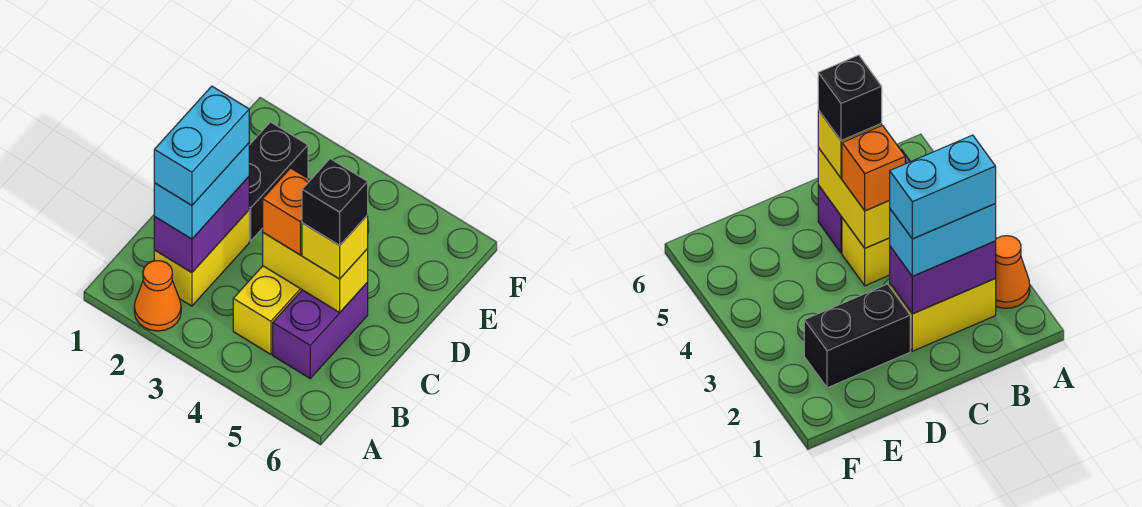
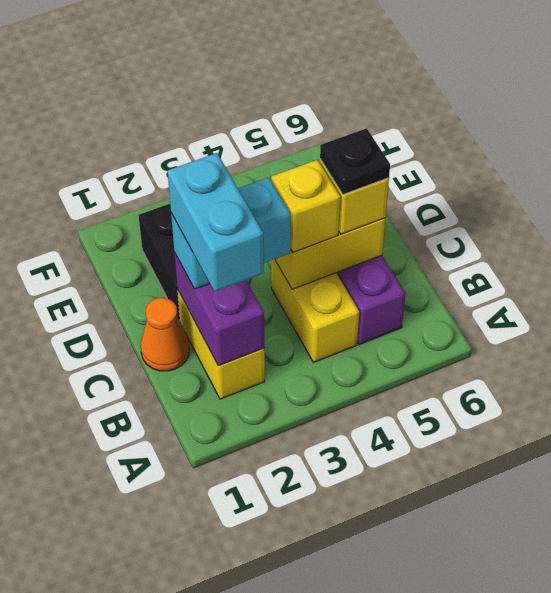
orange 1x1 cone [134,261,181,331] -> orange 1x1 cone moved to [141,298,189,371]
cyan 1x2 brick [154,143,249,239] -> cyan 1x2 brick turned to [171,177,291,289]
orange 1x1 brick [263,168,310,255] -> yellow 1x1 brick [271,160,340,252]
black 1x1 brick [302,159,368,245] -> black 1x1 plate [320,128,390,194]

